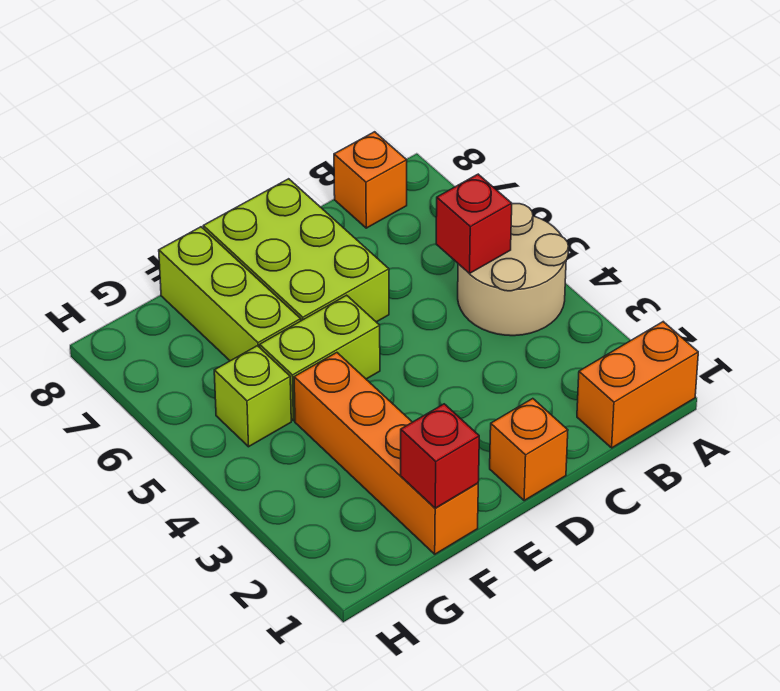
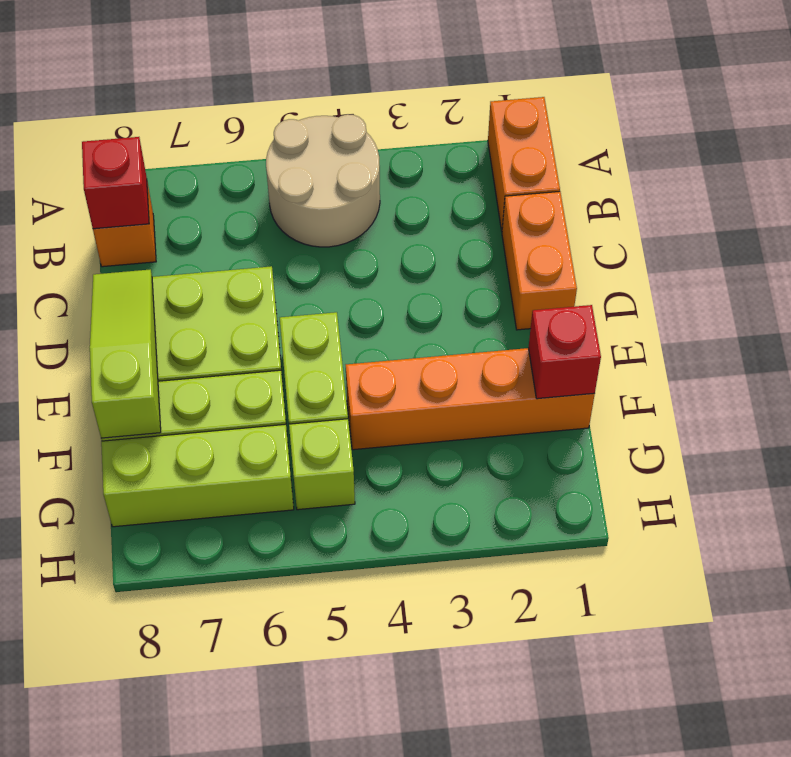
red 1x1 brick [436,174,512,273] -> red 1x1 brick moved to [82,137,149,229]
orange 1x1 brick [490,399,568,501] -> orange 1x2 brick [502,191,577,330]
none -> lime 1x3 slope [90,269,161,438]
none -> lime 1x3 brick [101,424,294,527]

